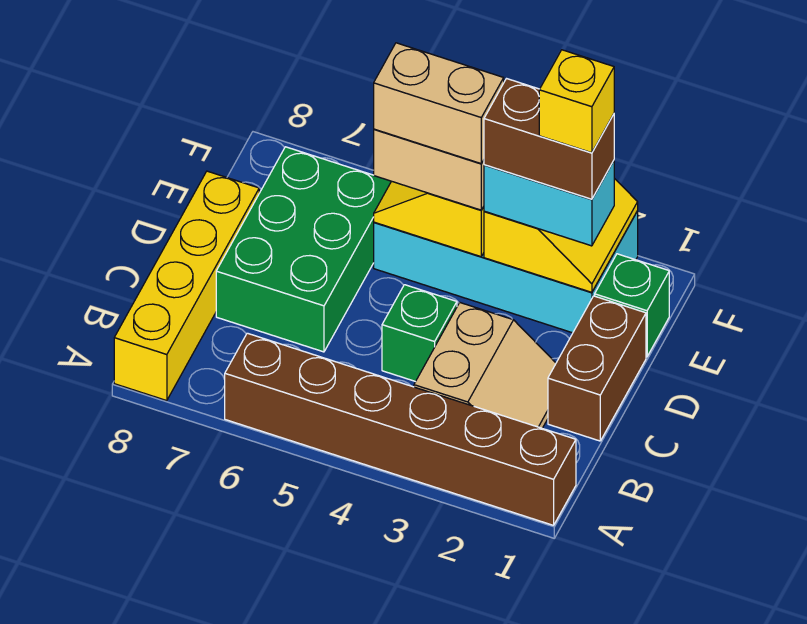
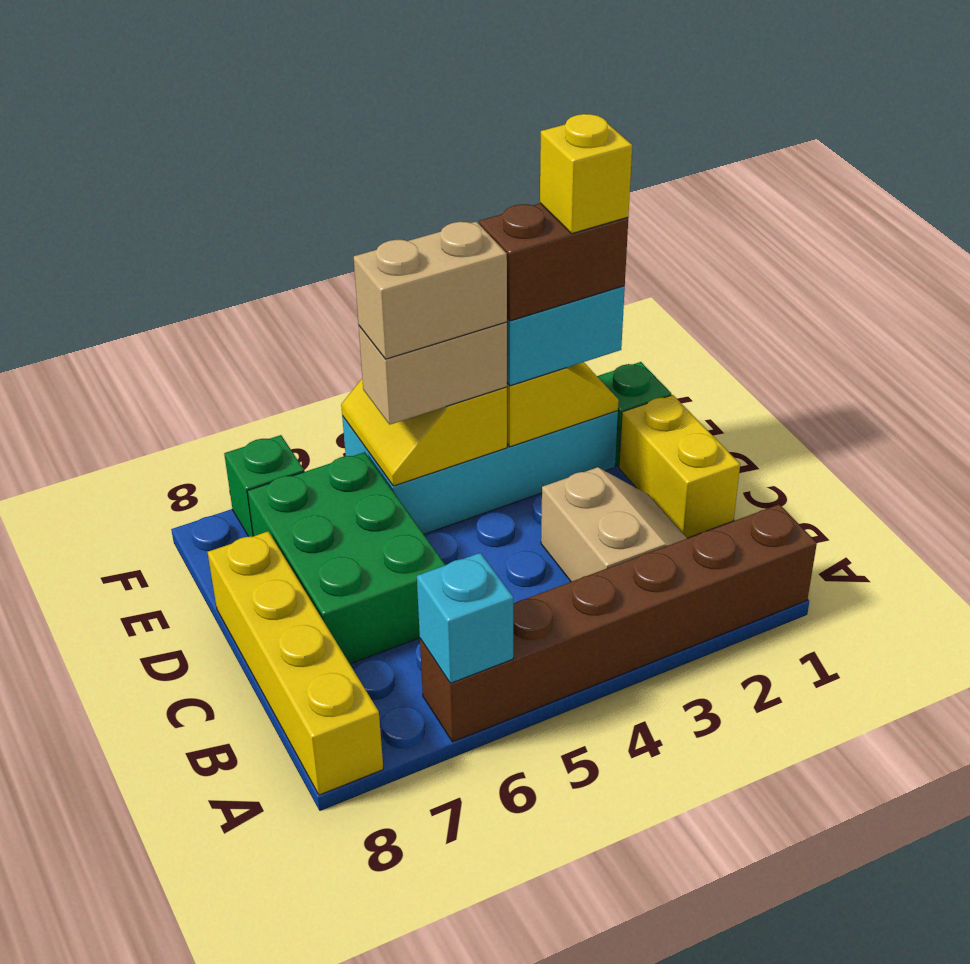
none -> cyan 1x1 brick [417,553,513,683]
brown 1x2 brick [548,296,646,441] -> yellow 1x2 brick [619,395,740,538]
green 1x1 brick [382,285,457,382] -> green 1x1 brick moved to [224,435,304,537]

